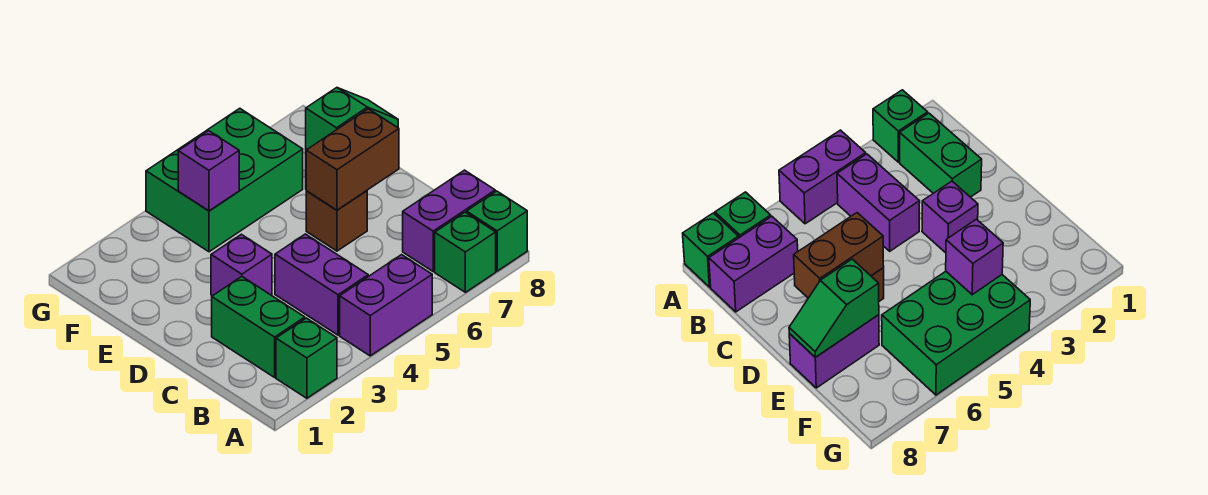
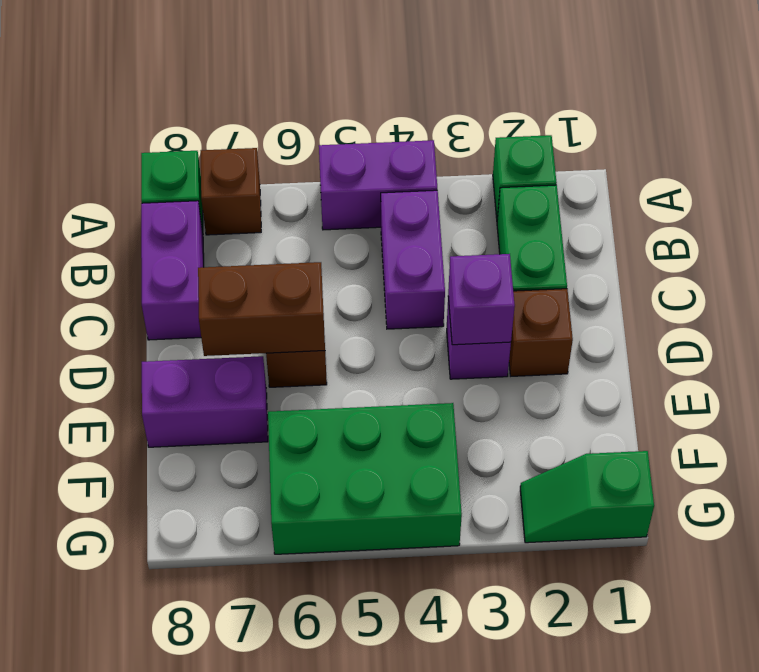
green 1x1 brick [435,212,496,292] -> brown 1x1 brick [201,148,261,235]
purple 1x2 brick [403,170,495,271] -> purple 1x2 brick turned to [141,201,204,340]
none -> brown 1x1 brick [509,289,573,376]
green 1x2 slope [306,88,398,149] -> green 1x2 slope moved to [520,451,654,543]
purple 1x1 brick [178,131,239,211] -> purple 1x1 brick moved to [448,254,515,345]

